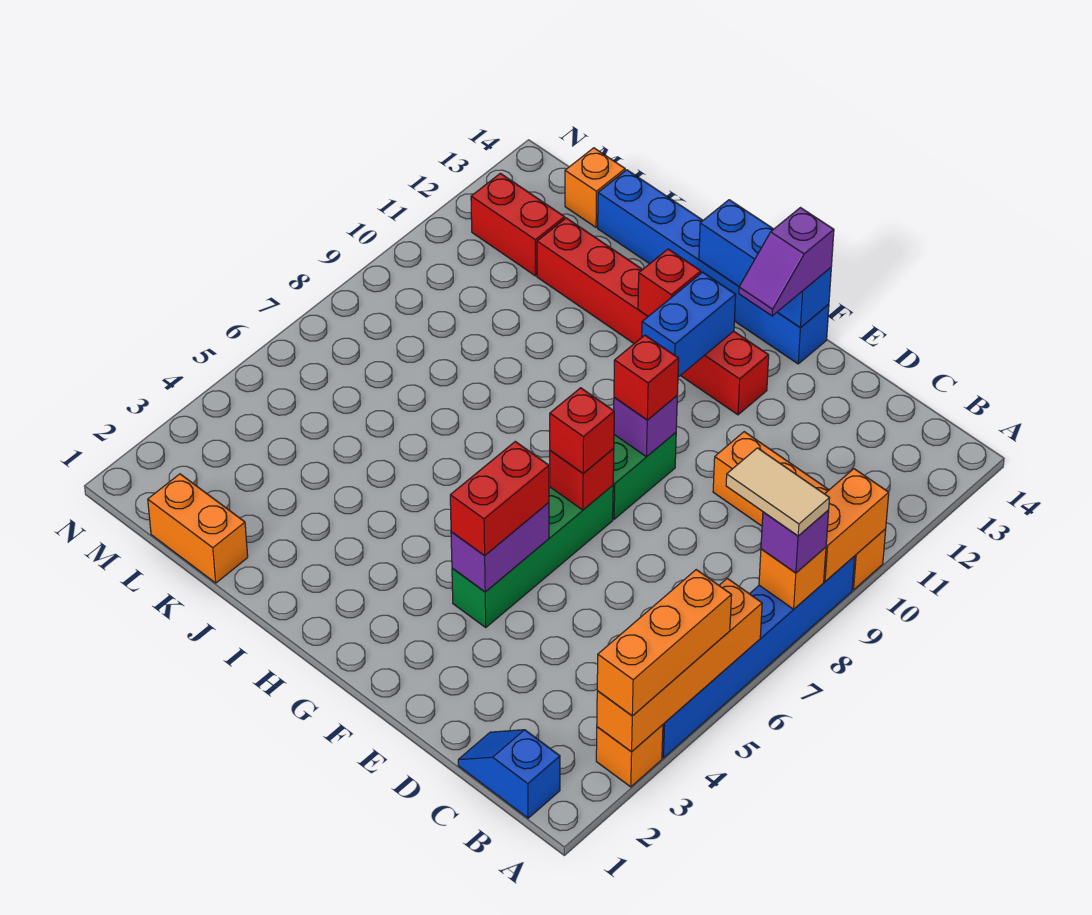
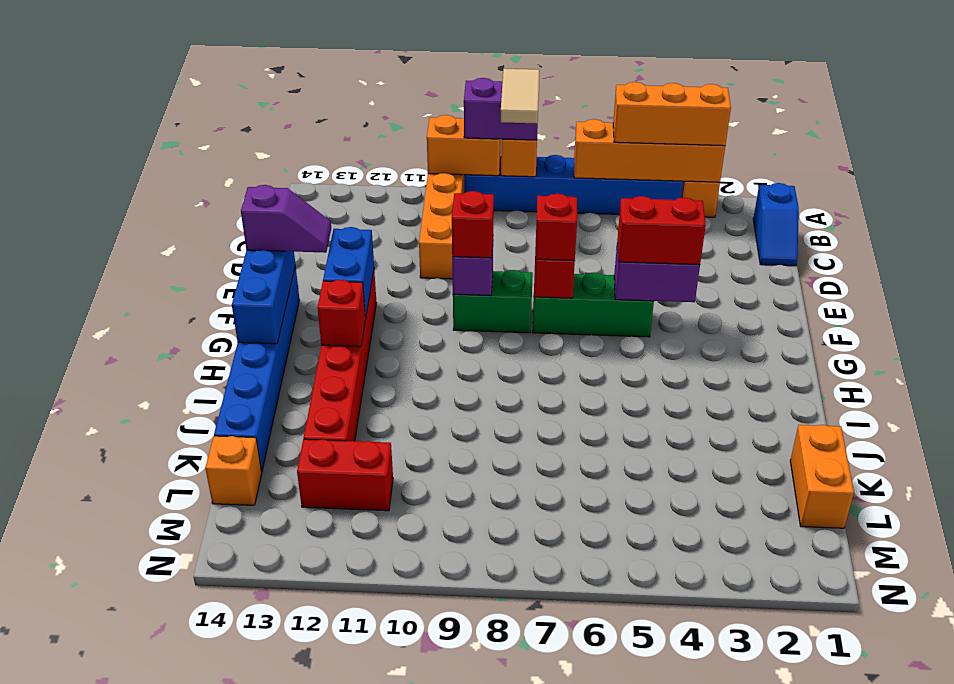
purple 1x1 brick [761,510,829,573] -> purple 1x2 brick [464,78,538,140]
green 1x4 brick [452,485,613,627] -> green 1x3 brick [532,273,654,337]
blue 1x2 brick [642,272,736,377] -> blue 1x2 brick turned to [323,227,374,318]
red 1x2 brick [471,173,565,276] -> red 1x2 brick turned to [297,439,393,511]

